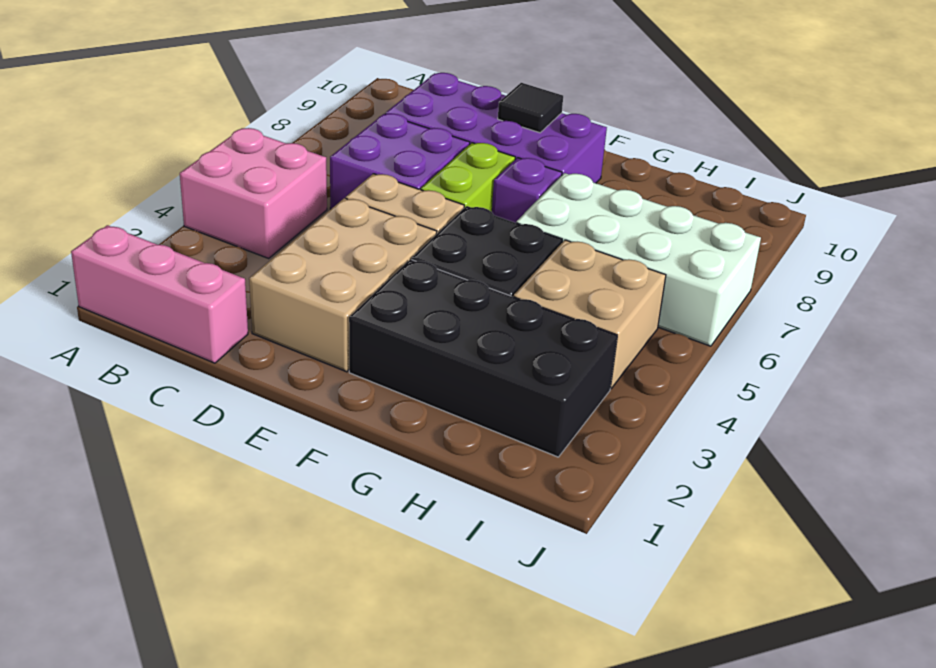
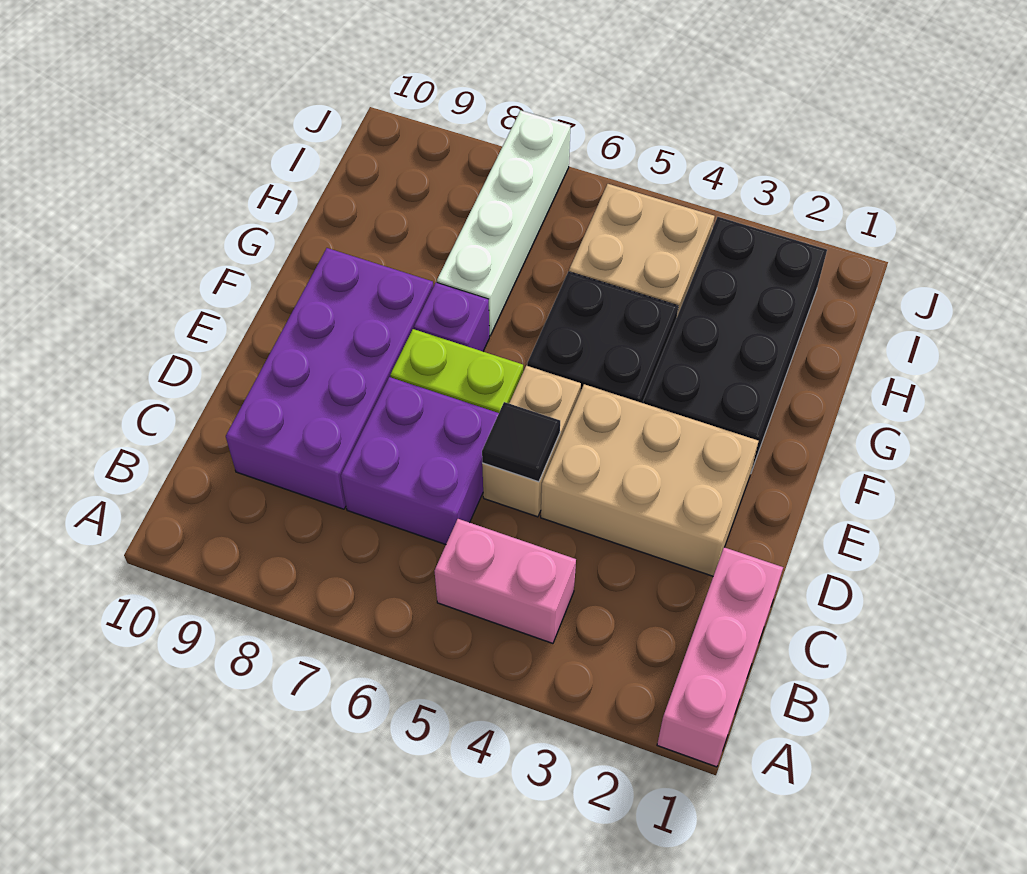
pink 2x2 brick [180,128,327,259] -> pink 1x2 brick [435,519,576,643]
black 1x1 tile [498,83,563,133] -> black 1x1 tile moved to [482,402,560,482]
white 2x4 brick [516,173,761,346] -> white 1x4 brick [437,110,571,336]

